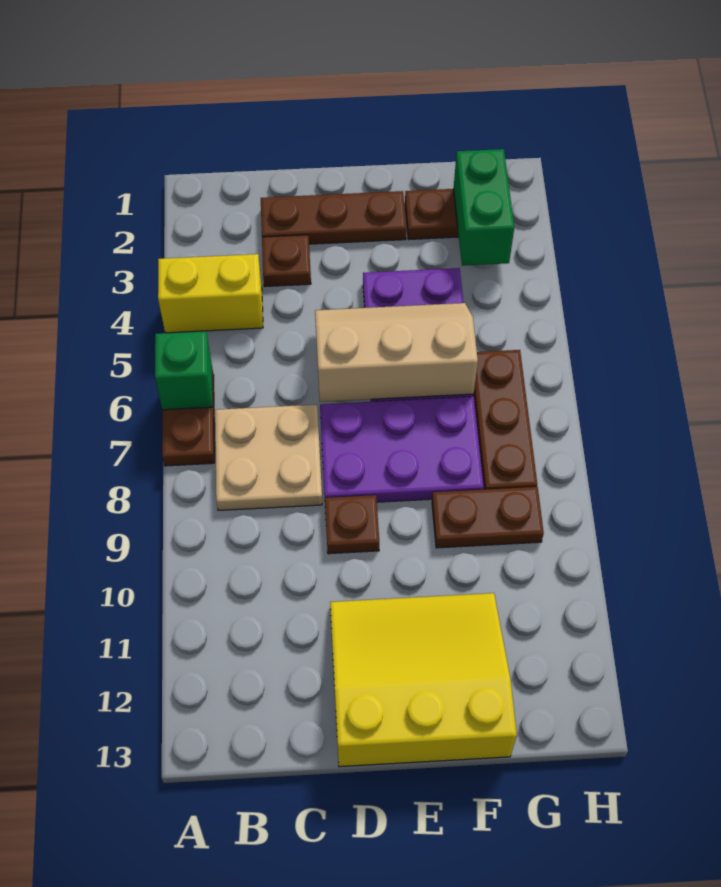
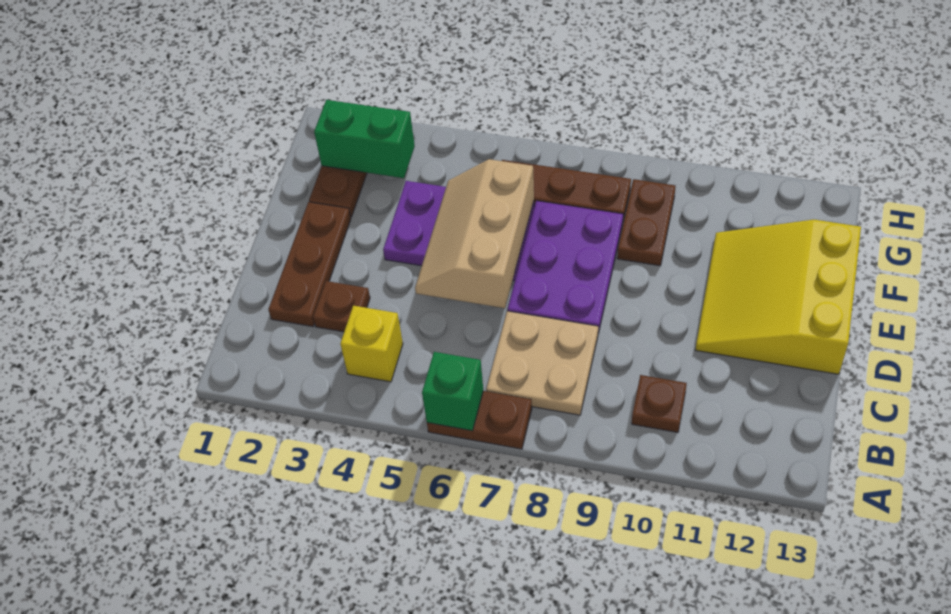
yellow 1x2 brick [158,254,263,333] -> yellow 1x1 brick [340,306,403,382]
brown 1x1 plate [325,495,379,554] -> brown 1x1 plate moved to [632,375,687,432]

